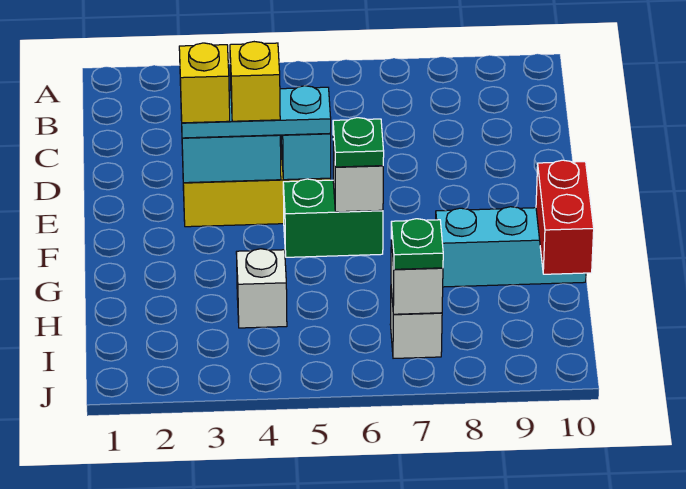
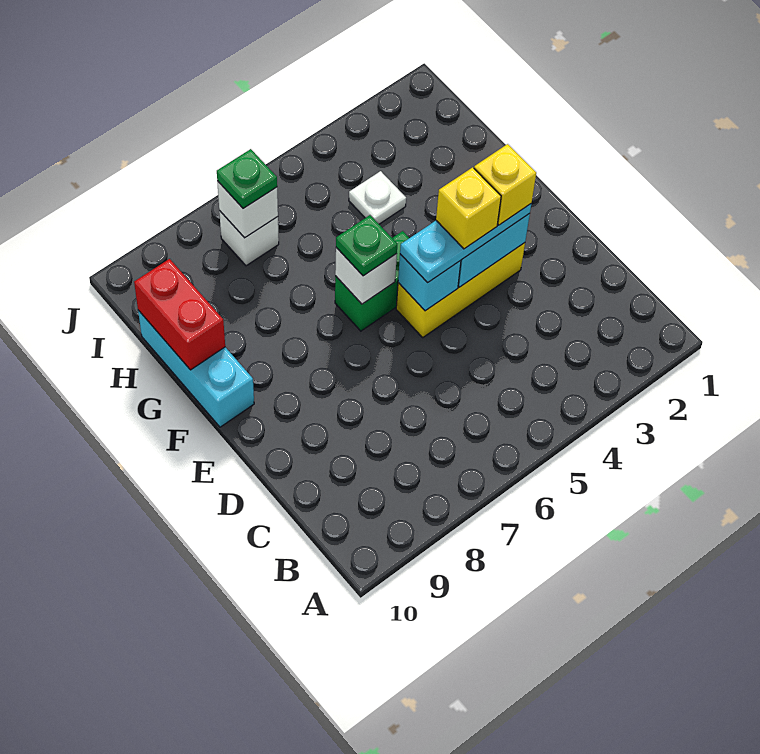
cyan 1x3 brick [436,207,586,287] -> cyan 1x3 brick turned to [138,310,254,427]
white 1x1 brick [236,249,287,328] -> white 1x1 plate [349,171,406,224]

